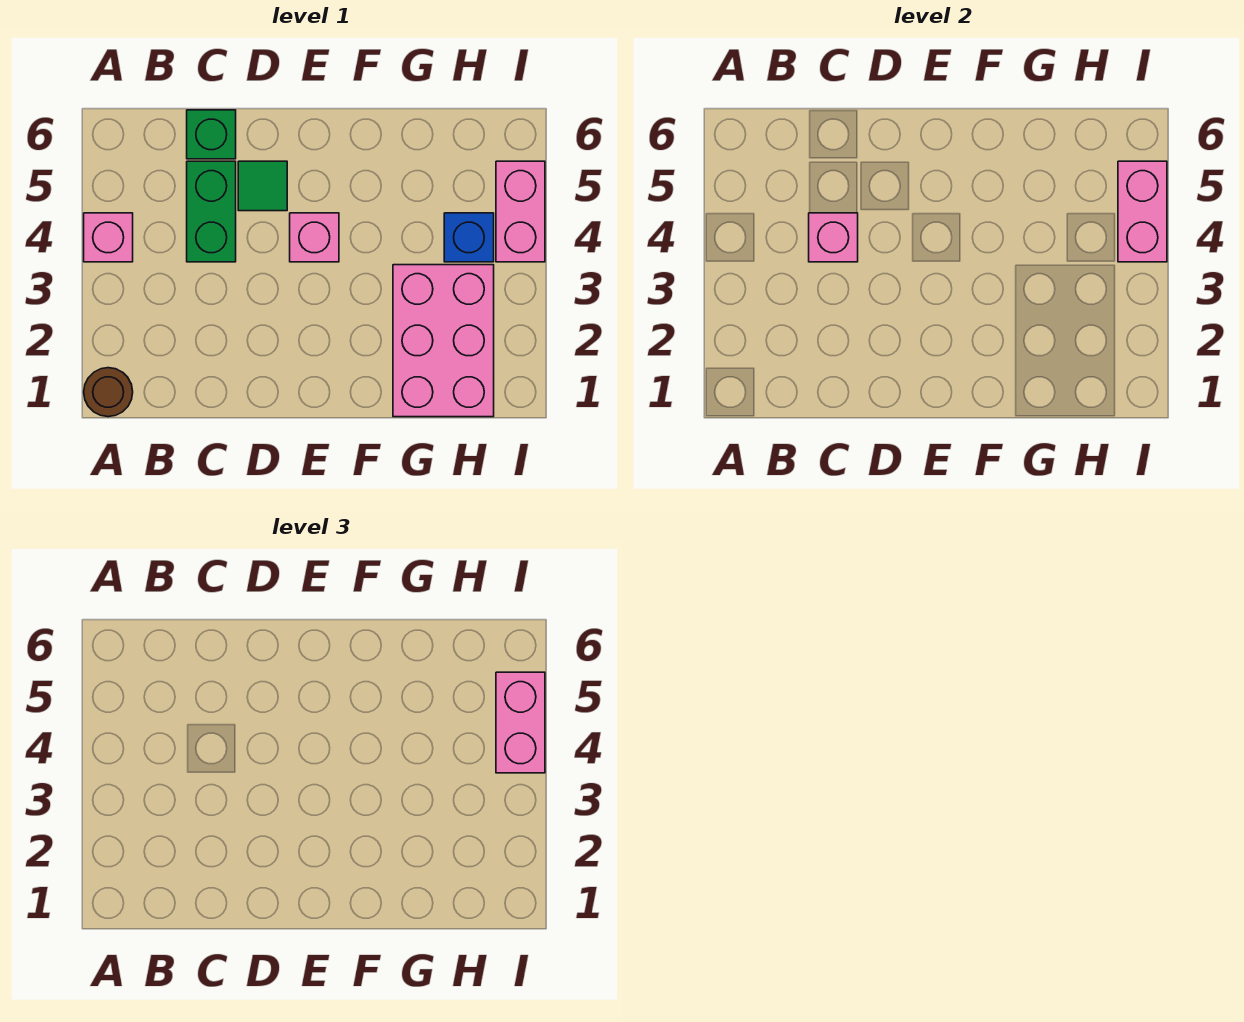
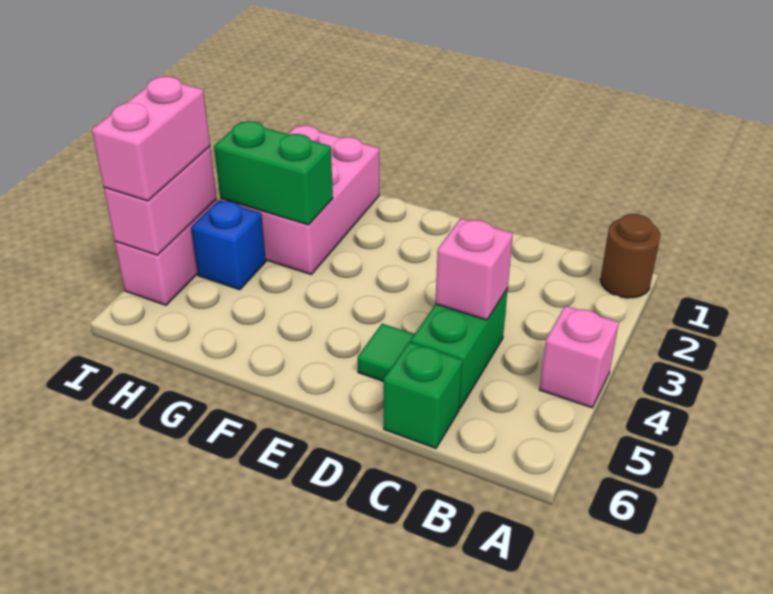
pink 1x1 brick [290,213,339,262] -> none
none -> green 1x2 brick [214,121,333,225]

